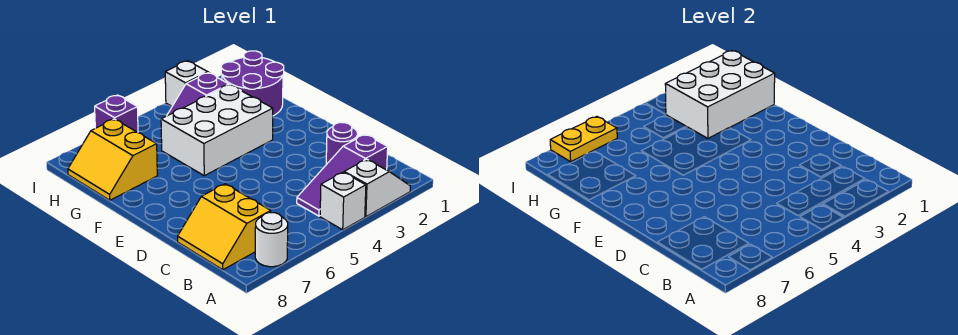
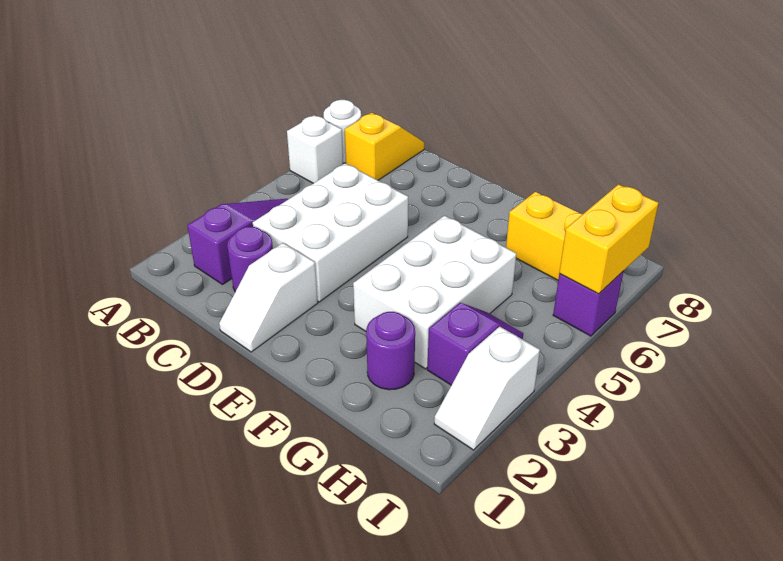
white 1x2 slope [344,159,410,217] -> white 1x2 slope moved to [219,243,318,352]
white 1x1 brick [320,172,366,230] -> white 1x1 brick moved to [287,115,343,183]
yellow 2x2 slope [178,184,271,270] -> yellow 1x2 slope [345,113,424,180]
purple 2x2 round brick [221,51,284,116] -> purple 1x1 round brick [366,312,415,390]
white 2x3 brick [665,51,775,138] -> white 2x3 brick moved to [253,163,408,302]
yellow 1x2 plate [550,117,617,162] -> yellow 1x2 brick [559,184,659,294]

